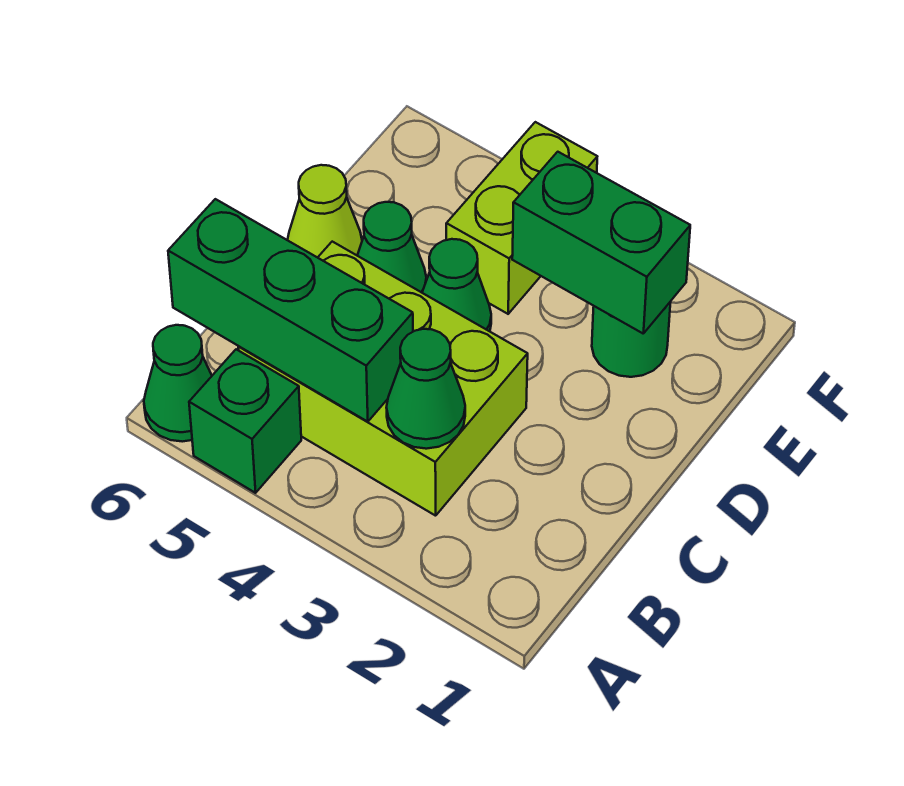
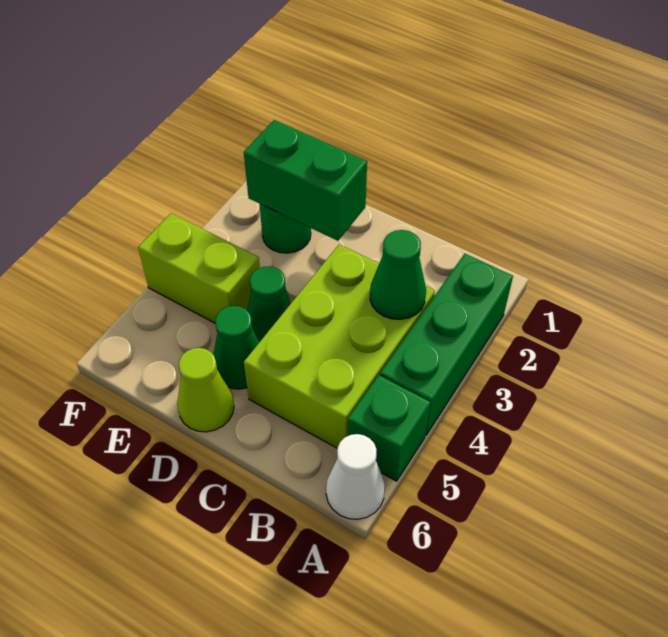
green 1x1 cone [144,325,212,442] -> white 1x1 cone [326,434,385,519]
green 1x3 brick [168,199,413,422] -> green 1x3 brick moved to [380,254,513,435]
green 1x2 brick [512,152,690,333] -> green 1x2 brick turned to [244,120,367,241]

